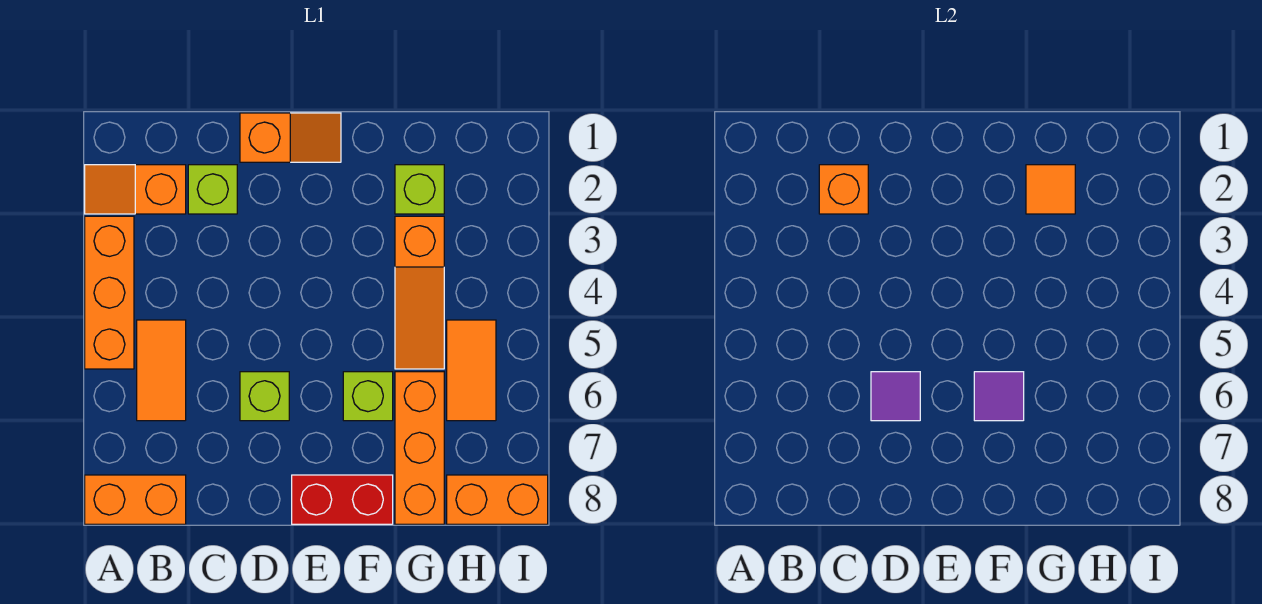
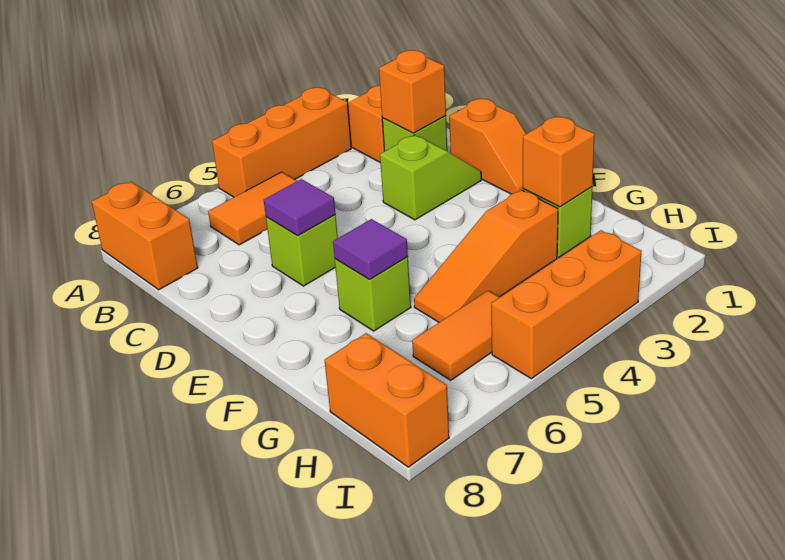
none -> lime 1x2 slope [380,135,481,220]
red 1x2 brick [292,475,393,524] -> none
orange 1x1 tile [1026,165,1075,214] -> orange 1x1 brick [523,117,595,207]
orange 1x3 brick [395,372,444,524] -> orange 1x3 brick moved to [491,230,642,379]

